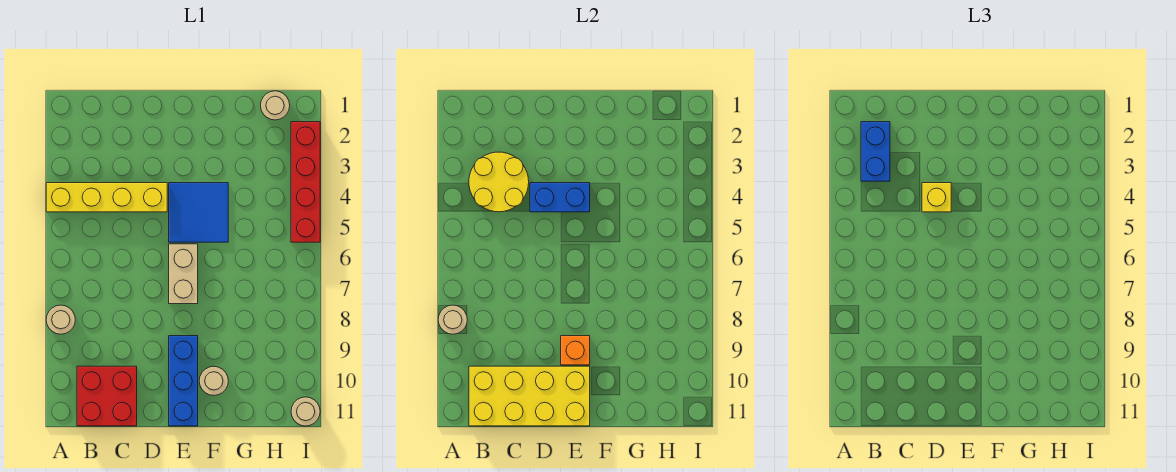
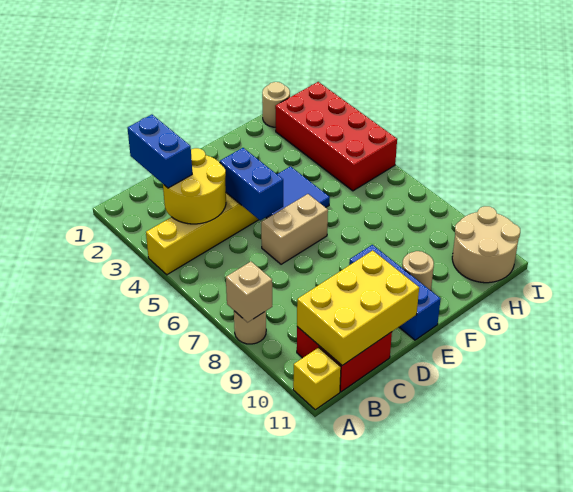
tan 1x1 round brick [438,305,467,334] -> tan 1x1 brick [226,262,272,322]
yellow 2x4 brick [469,366,590,426] -> yellow 2x3 brick [297,250,419,365]
blue 1x2 brick [530,183,590,212] -> blue 1x2 brick turned to [220,148,283,220]
yellow 1x1 brick [922,183,951,212] -> yellow 1x1 brick moved to [293,348,341,410]
tan 1x2 brick [169,244,198,304] -> tan 1x2 brick turned to [261,194,328,264]
orange 1x1 brick [561,336,590,365] -> none
red 1x4 brick [291,122,320,242] -> red 2x4 brick [275,82,397,191]
tan 1x1 round brick [291,397,320,426] -> tan 2x2 round brick [452,206,520,283]

